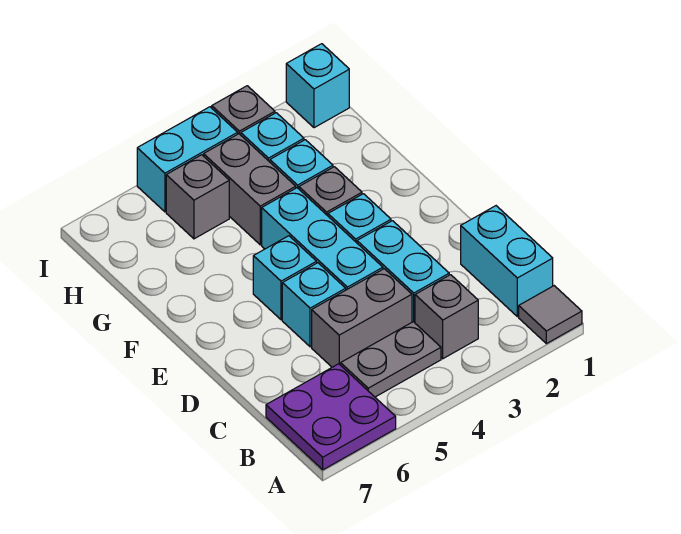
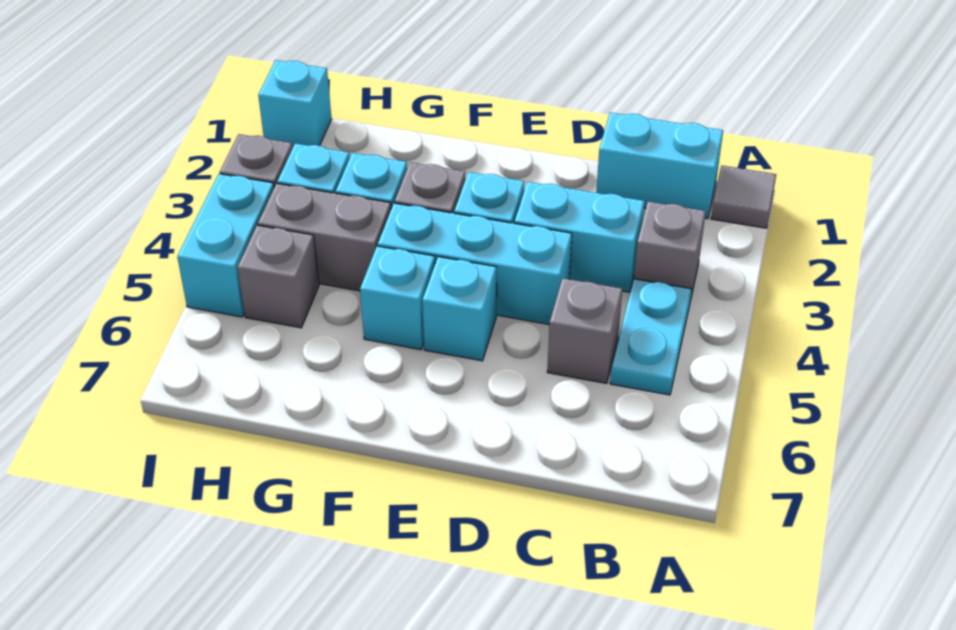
purple 2x2 plate [266,364,396,470] -> none
grey 1x2 plate [341,322,441,397] -> cyan 1x2 plate [610,279,692,395]
grey 1x2 brick [312,269,412,367] -> grey 1x1 brick [547,278,622,383]
cyan 1x1 brick [282,263,346,347] -> cyan 1x1 brick moved to [360,246,435,350]

